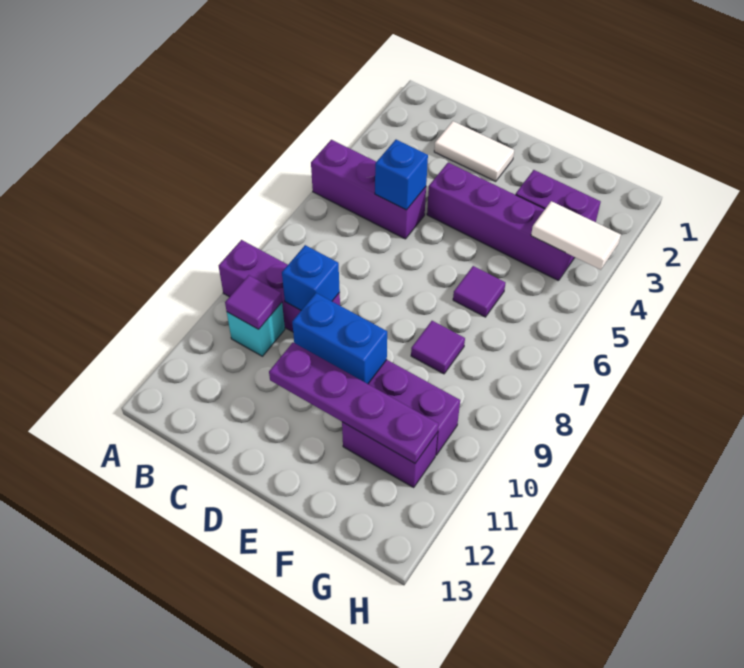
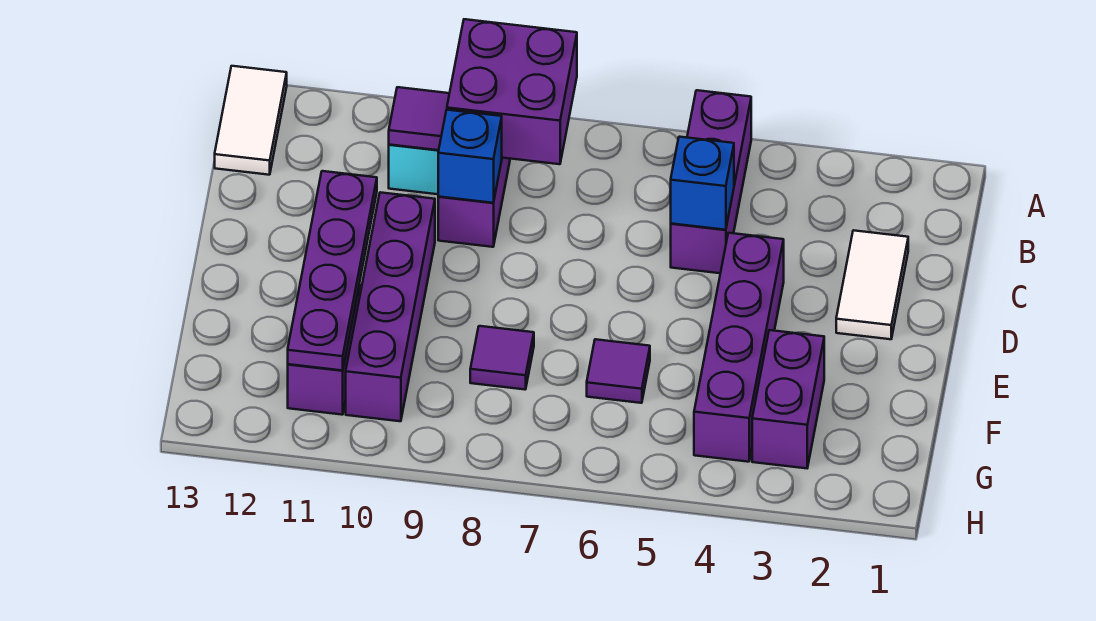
none -> purple 2x2 brick [447,19,577,164]
blue 1x2 brick [292,293,387,384] -> none
white 1x2 tile [531,201,621,270] -> white 1x2 tile moved to [215,66,287,175]

